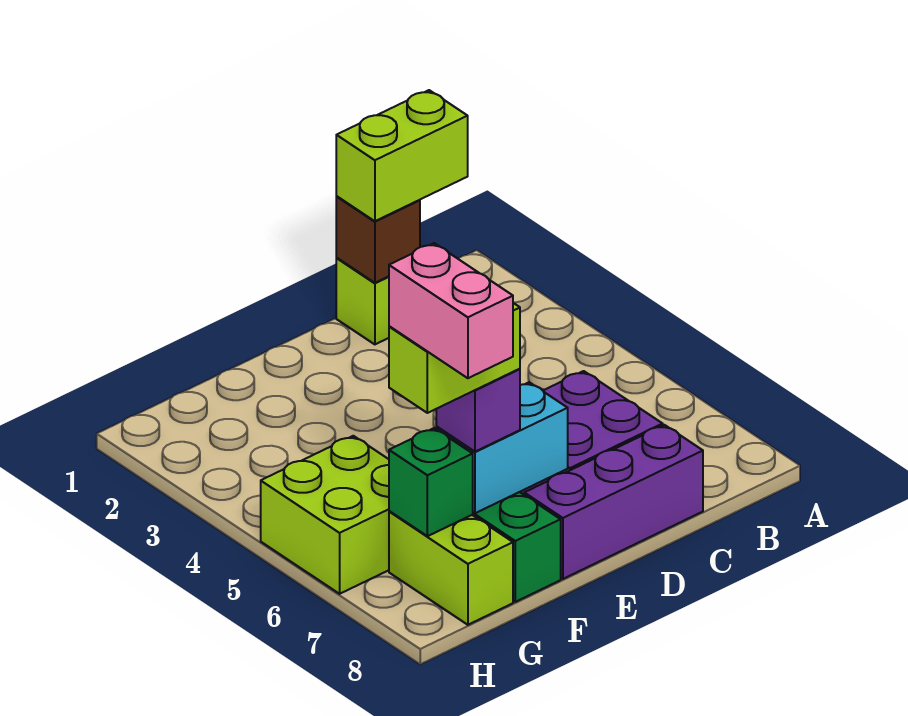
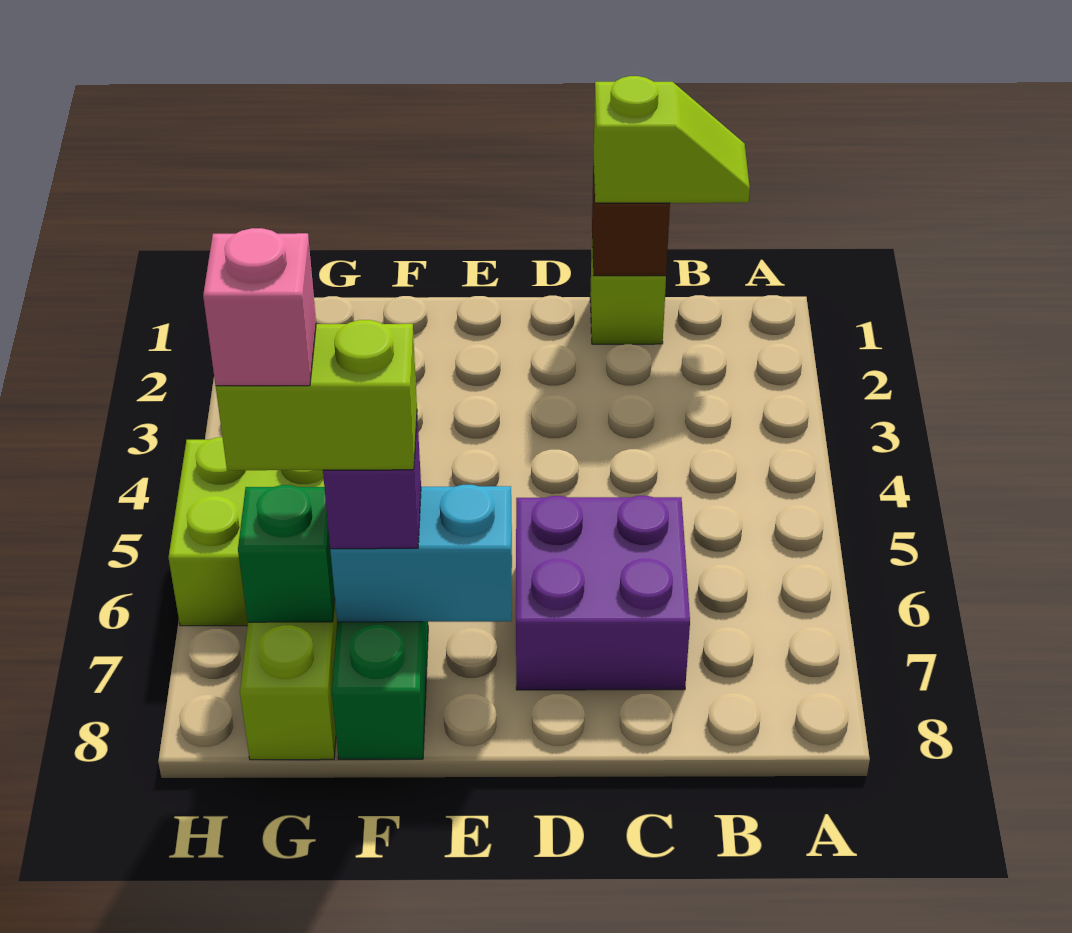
lime 1x2 brick [336,90,468,221] -> lime 1x2 slope [594,76,750,203]
purple 1x3 brick [524,425,703,579] -> none
pink 1x2 brick [389,243,513,378] -> pink 1x1 brick [203,228,316,386]

